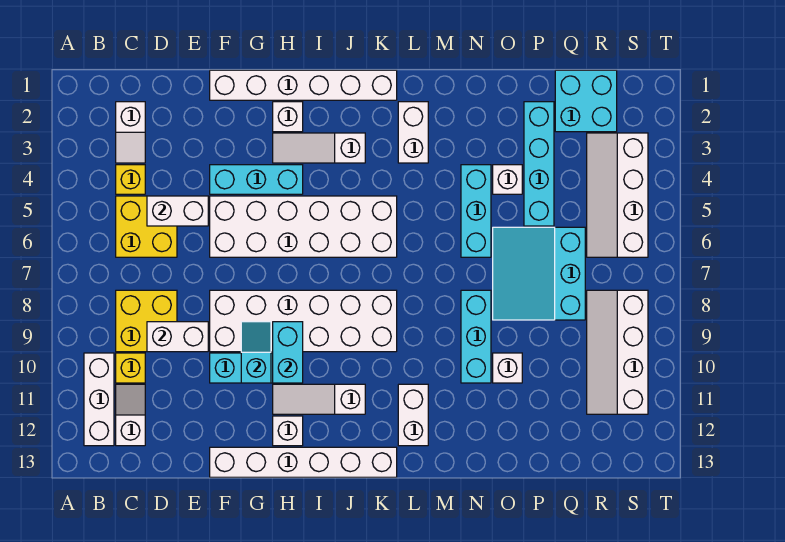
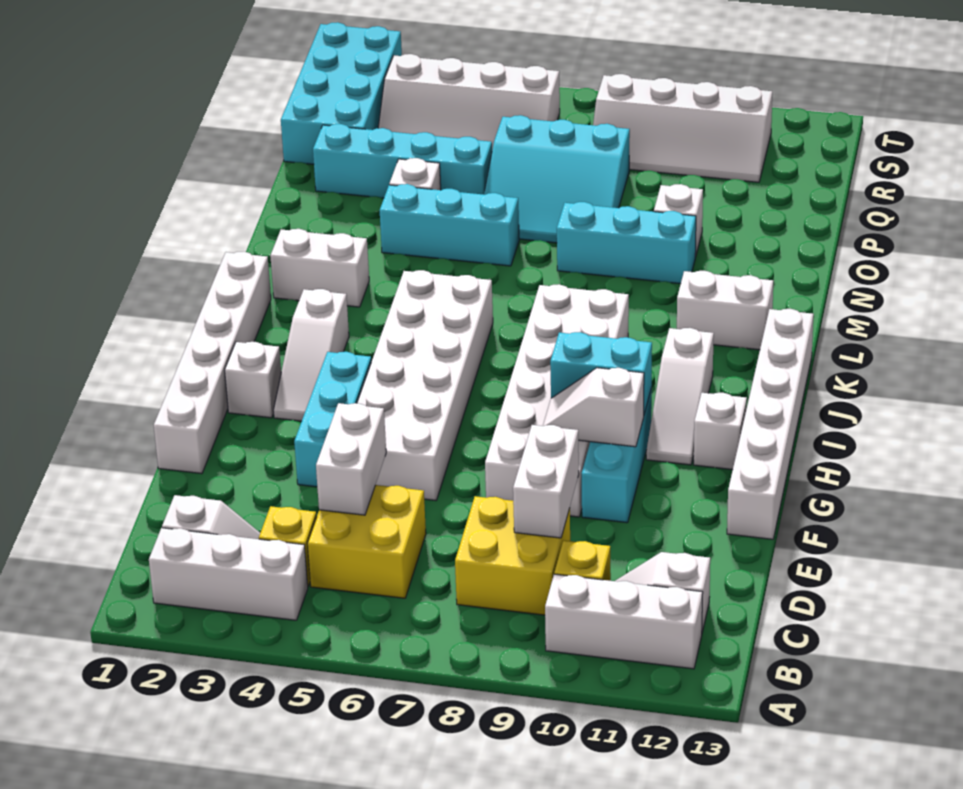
none -> white 1x3 brick [149,528,308,620]
cyan 1x2 slope [241,322,271,383] -> white 1x2 slope [543,368,644,447]
cyan 2x2 brick [555,70,617,132] -> cyan 2x4 brick [281,22,402,164]

